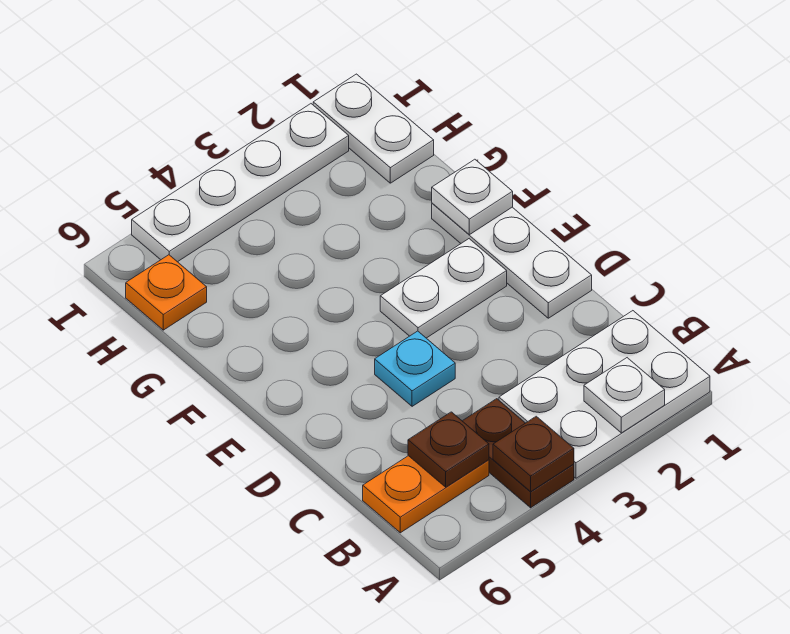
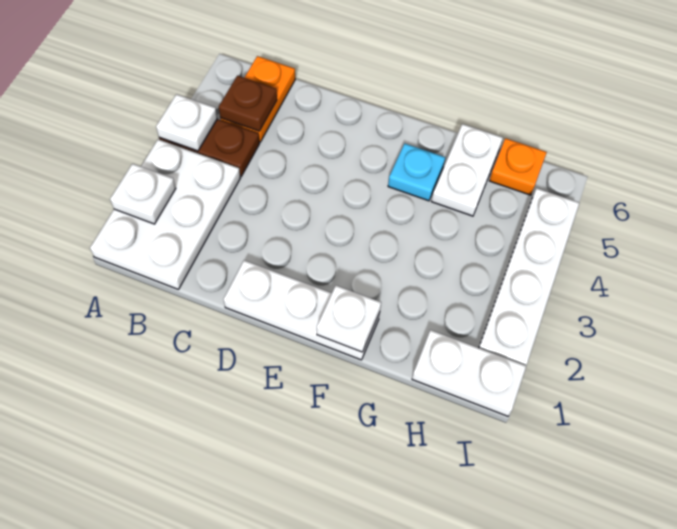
brown 1x1 plate [493,416,574,491] -> white 1x1 plate [156,94,217,151]
cyan 1x1 plate [375,331,455,406] -> cyan 1x1 plate moved to [388,144,445,201]
white 1x2 plate [380,239,507,338] -> white 1x2 plate moved to [431,124,503,216]

